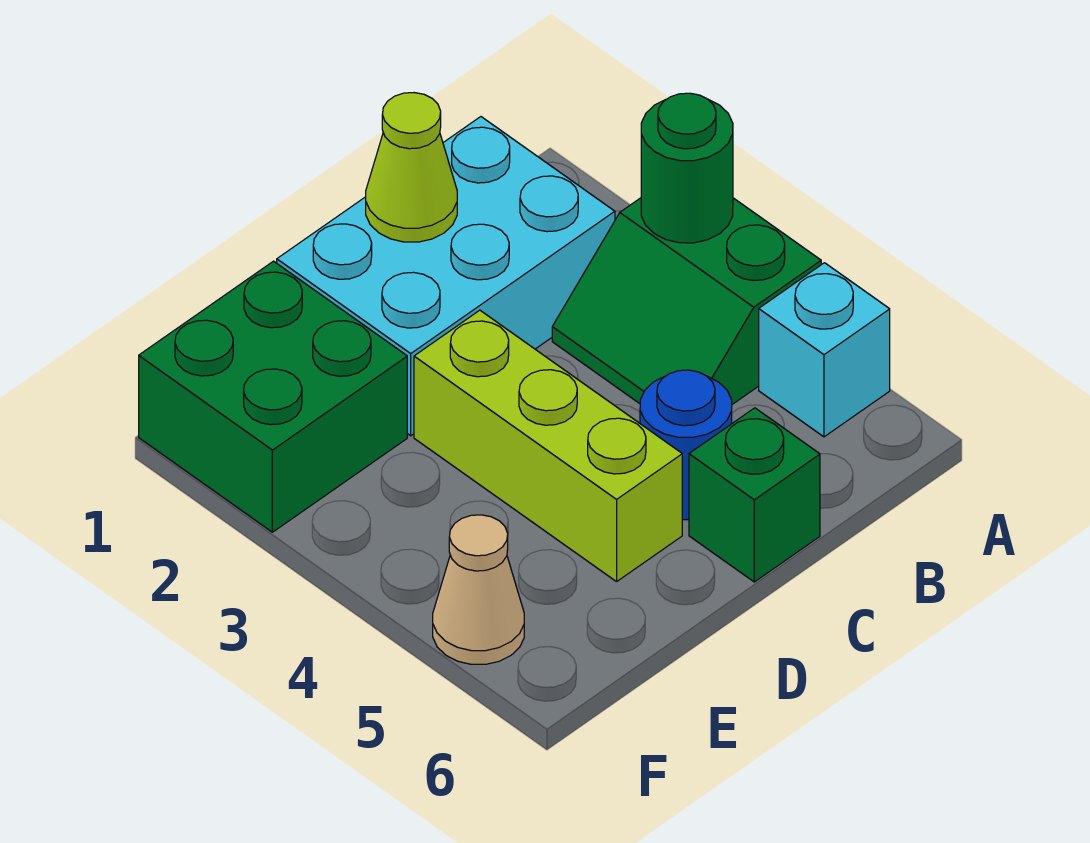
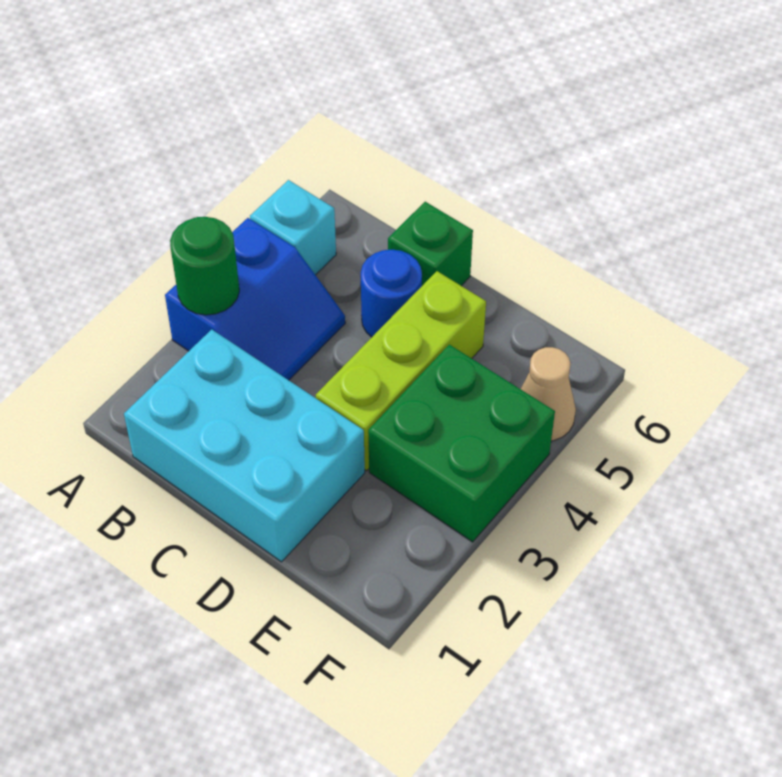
green 2x2 slope [552,198,821,404] -> blue 2x2 slope [165,218,345,380]
lime 1x1 cone [366,93,457,242] -> none
green 2x2 brick [139,261,407,532] -> green 2x2 brick moved to [368,345,555,542]

